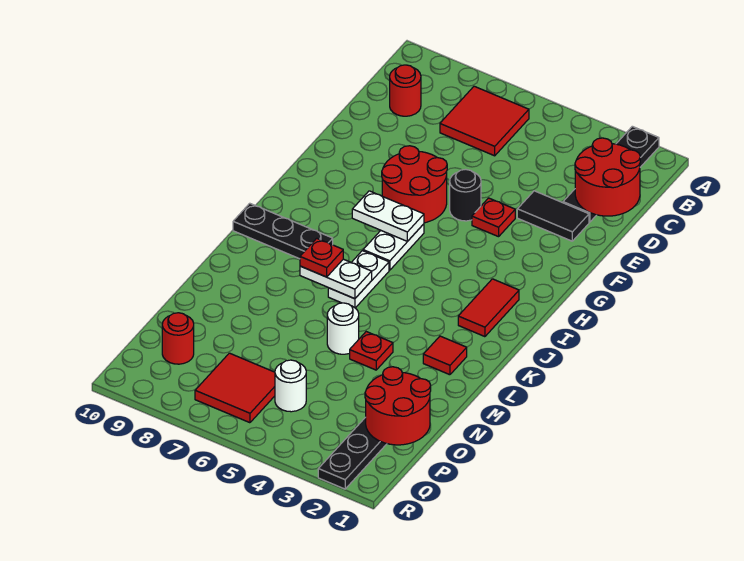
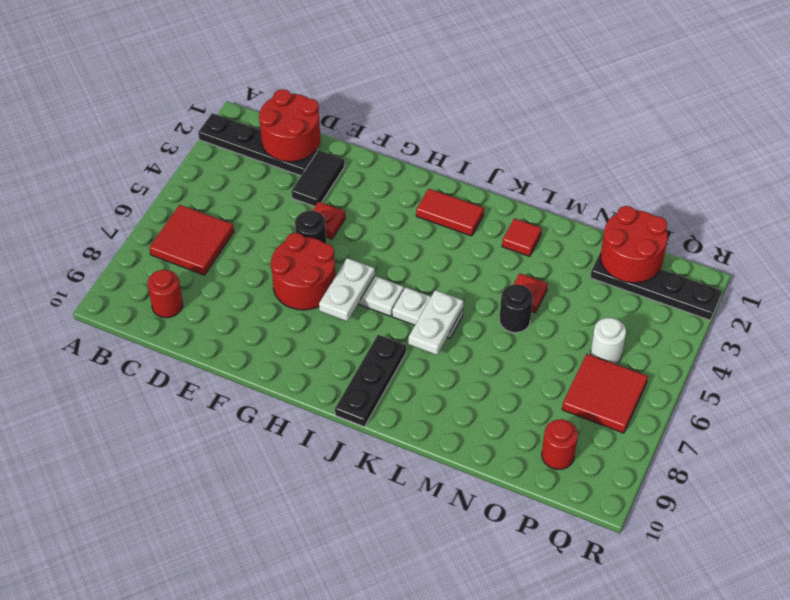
red 1x1 plate [300,238,343,277] -> none
white 1x1 round brick [327,303,359,354] -> black 1x1 round brick [499,284,533,333]

